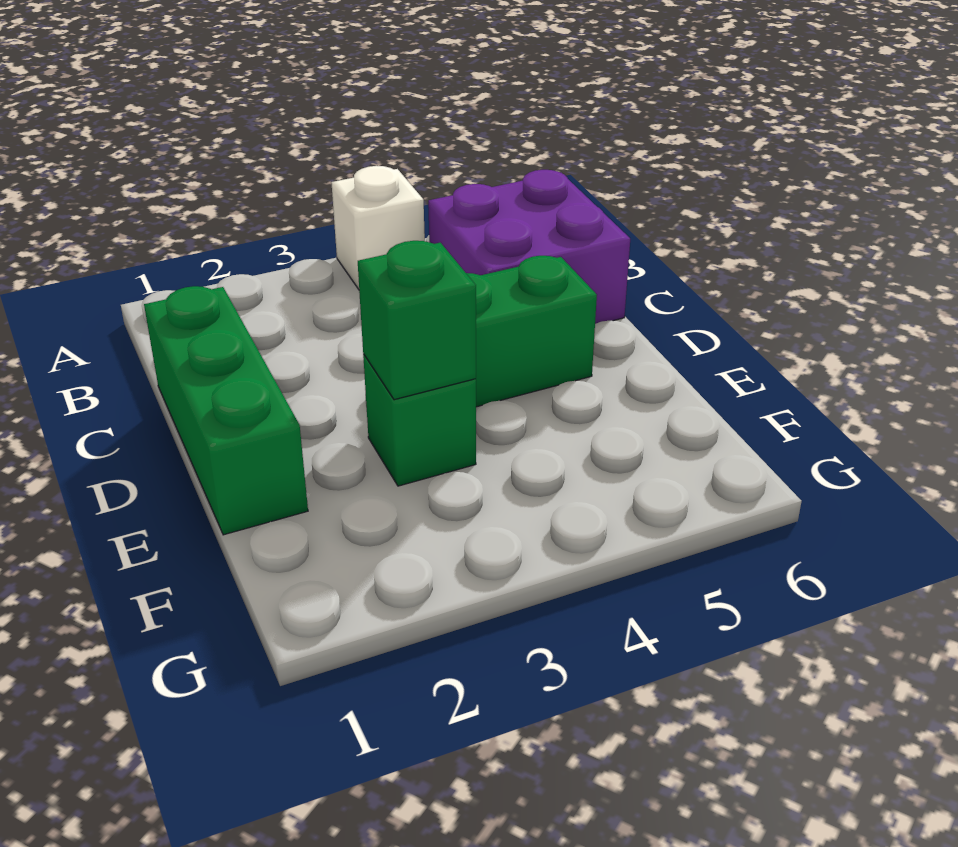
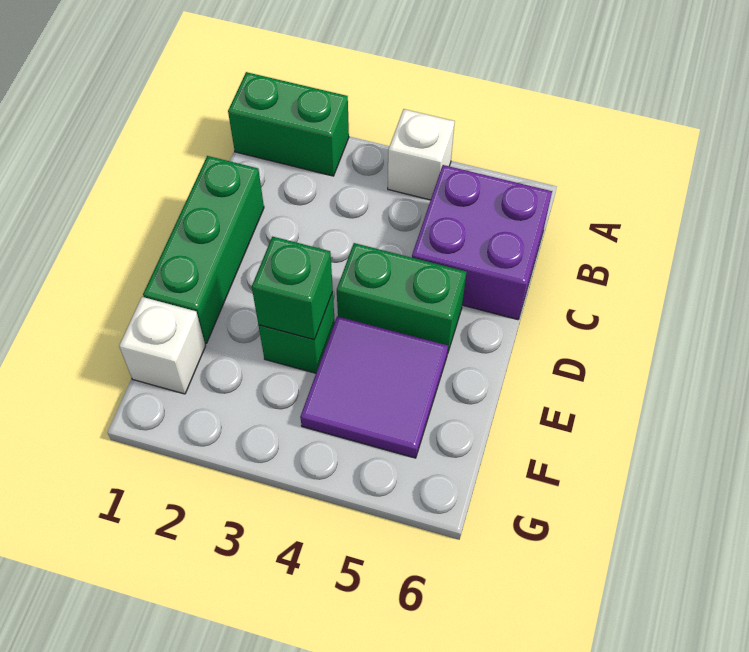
none -> green 1x2 brick [228,72,349,176]
none -> purple 2x2 tile [300,316,448,458]
none -> white 1x1 brick [119,297,205,394]

